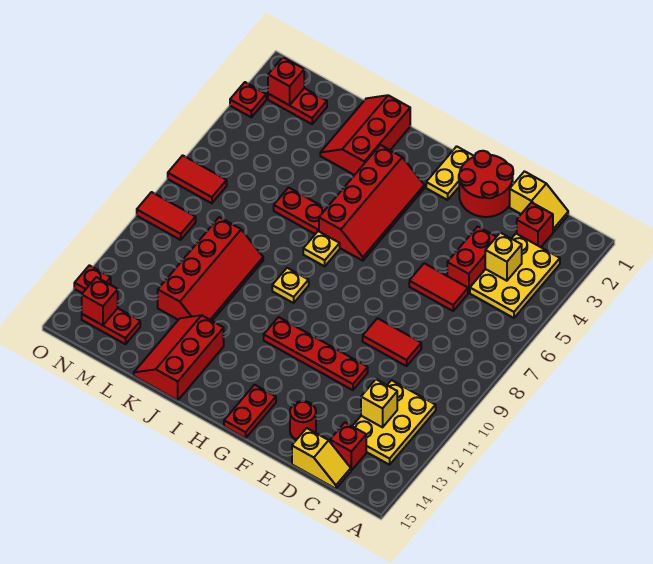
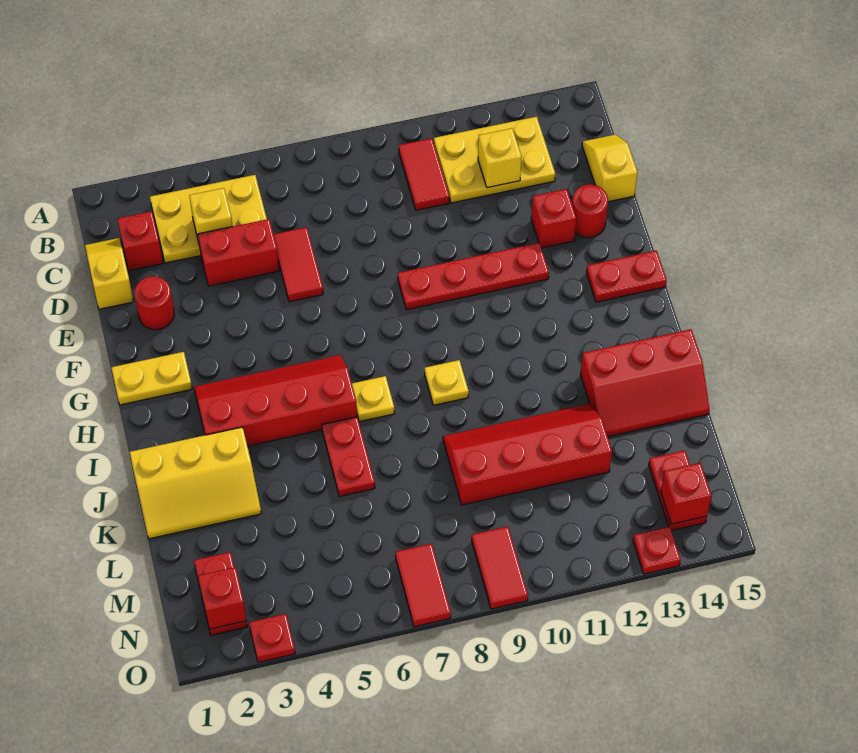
red 1x1 brick [330,423,366,470] -> red 1x1 brick moved to [531,189,576,248]
red 1x2 tile [363,318,421,366] -> red 1x2 tile moved to [399,138,449,210]
red 2x2 round brick [459,151,513,217] -> red 1x1 round brick [135,276,174,330]
red 1x4 plate [264,317,368,390] -> red 1x4 plate turned to [398,243,549,310]
red 2x3 slope [320,95,410,175] -> yellow 2x3 slope [130,427,261,539]

